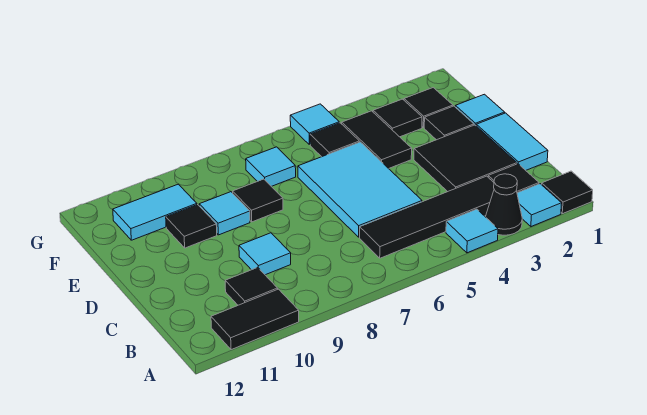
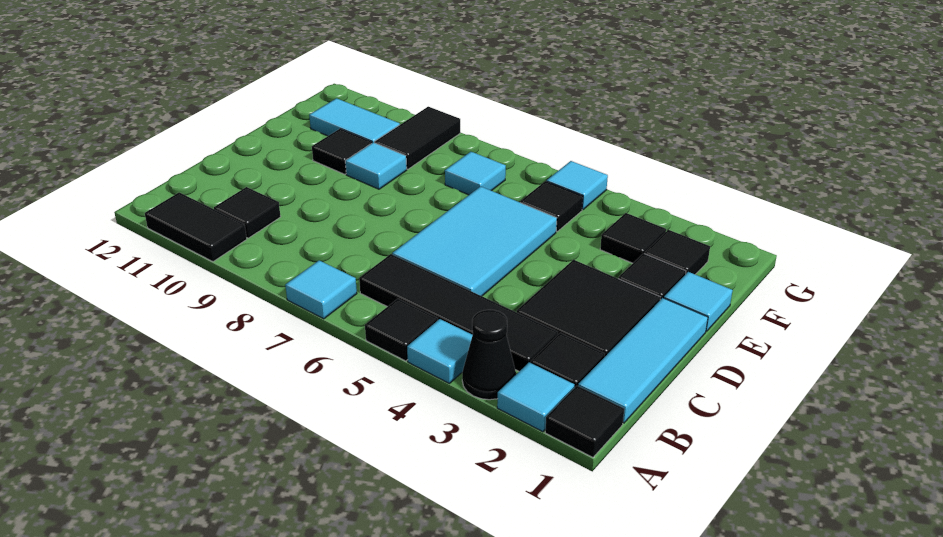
cyan 1x2 tile [476,113,548,170] -> cyan 1x3 tile [578,298,708,423]
cyan 1x1 tile [239,233,291,275] -> cyan 1x1 tile moved to [285,260,357,319]
black 1x2 tile [342,111,412,169] -> black 1x2 tile moved to [375,107,460,169]
black 1x1 tile [233,179,283,222] -> black 1x1 tile moved to [365,299,438,361]

